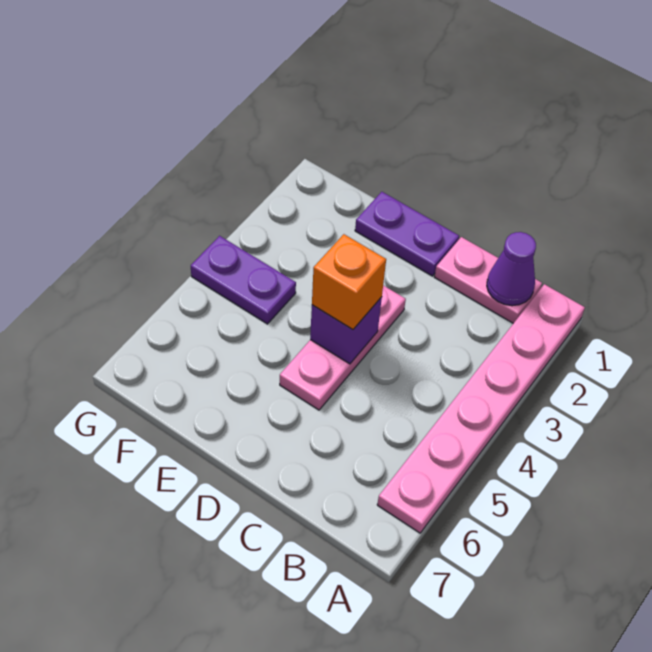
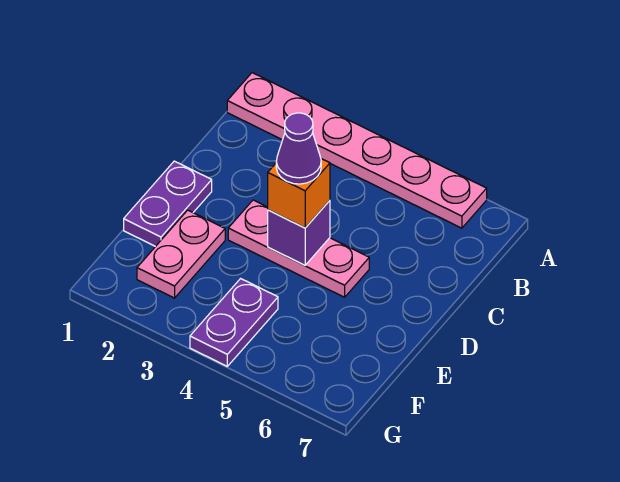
pink 1x2 plate [435,237,542,323] -> pink 1x2 plate moved to [137,210,225,298]
purple 1x1 cone [487,232,536,306] -> purple 1x1 cone moved to [276,113,321,184]

